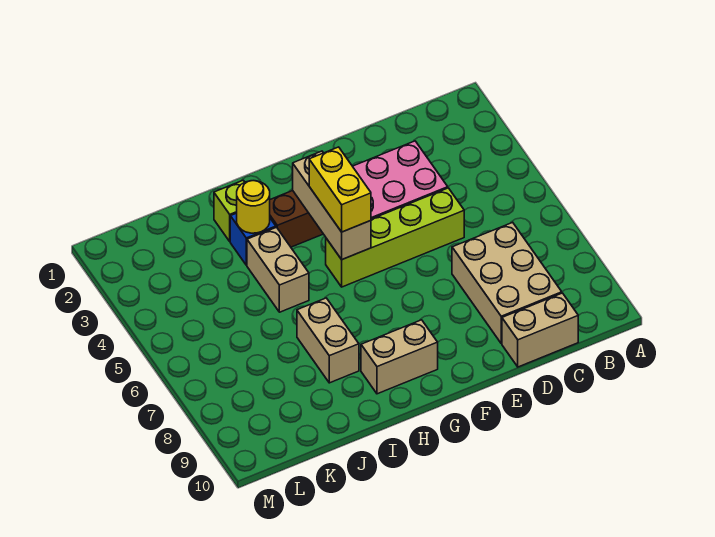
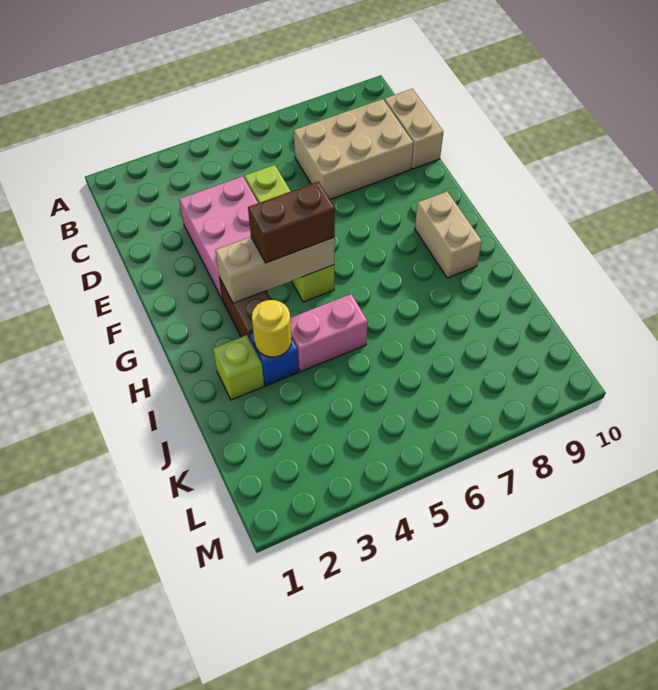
yellow 1x2 brick [309,147,371,232] -> brown 1x2 brick [248,182,335,263]
tan 1x2 brick [247,227,309,312] -> pink 1x2 brick [290,294,368,372]
tan 1x2 brick [297,298,359,383] -> none

